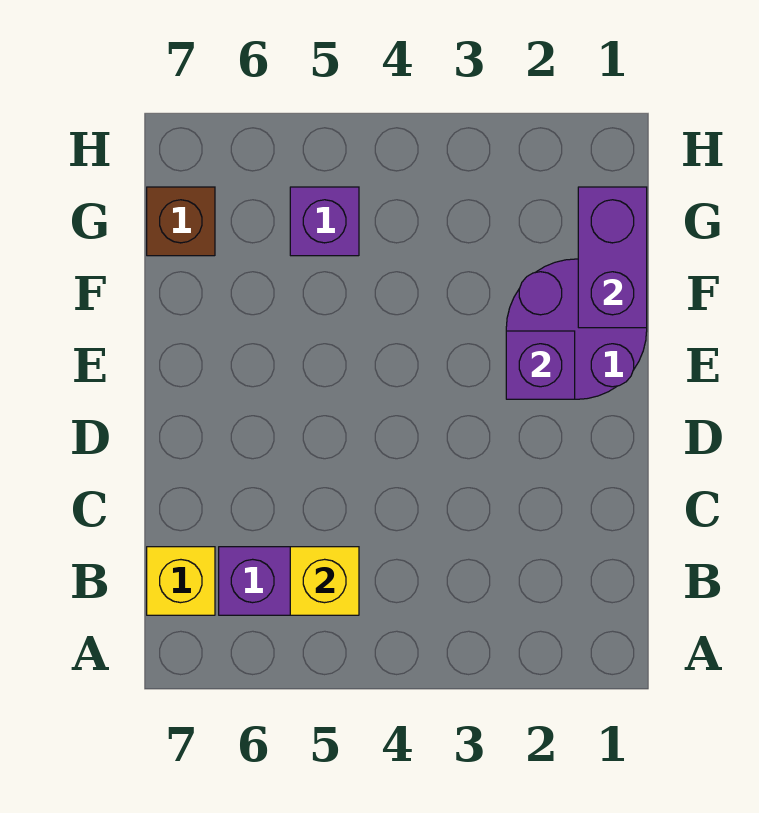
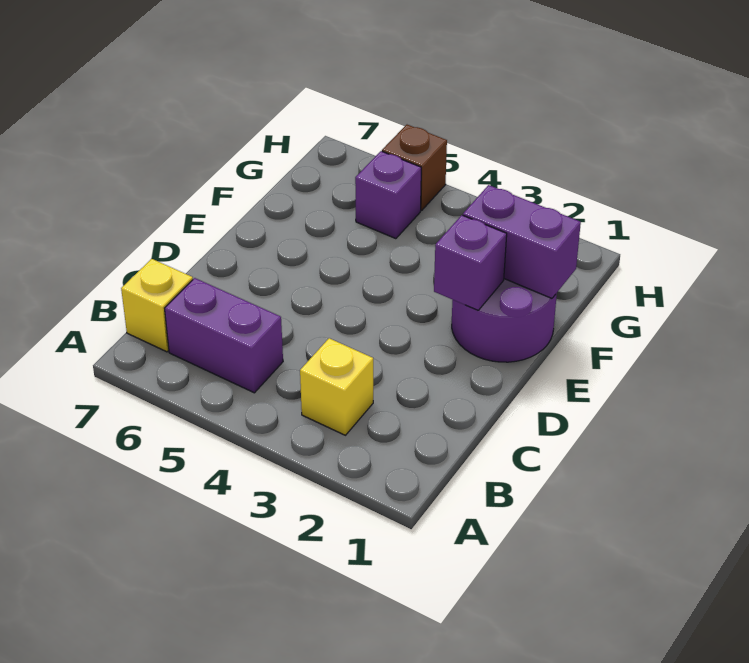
yellow 1x1 brick [290,547,359,615] -> yellow 1x1 brick moved to [300,338,373,435]
purple 1x2 brick [578,187,647,328] -> purple 1x2 brick turned to [463,185,581,298]
brown 1x1 brick [147,187,215,256] -> brown 1x1 brick moved to [382,125,447,211]

